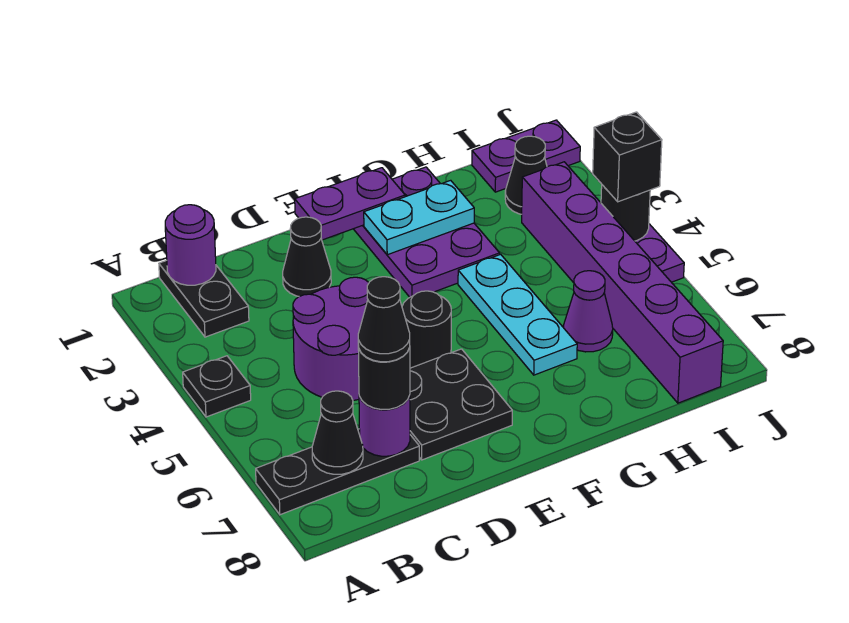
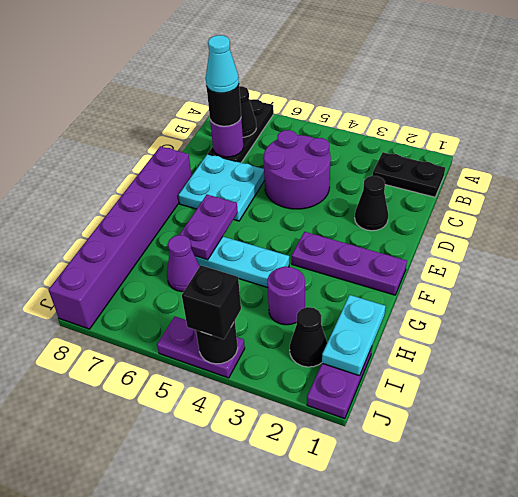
black 1x1 plate [183,356,251,417] -> none
purple 1x1 round brick [165,205,216,285] -> purple 1x1 round brick moved to [267,267,305,325]
black 1x1 cone [358,277,410,362] -> cyan 1x1 cone [206,35,239,93]
black 2x2 plate [410,349,512,460] -> cyan 2x2 plate [178,154,265,221]
purple 1x2 plate [295,168,405,240] -> purple 1x2 plate moved to [179,195,238,260]
black 1x1 round brick [402,291,451,368] -> none
purple 2x3 plate [354,167,500,297] -> purple 1x3 plate [292,232,407,295]
cyan 1x2 plate [364,180,474,255] -> cyan 1x2 plate moved to [322,295,386,376]
purple 1x6 brick [522,162,723,403] -> purple 1x6 brick turned to [48,146,192,329]

